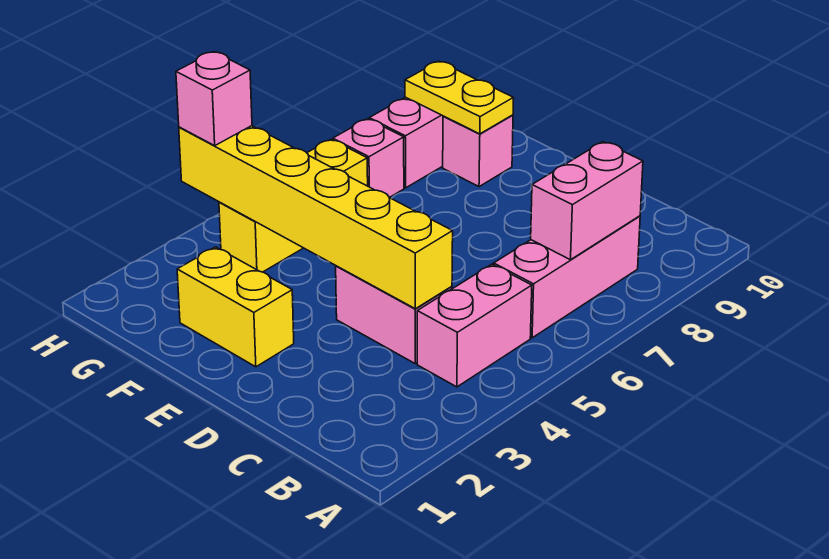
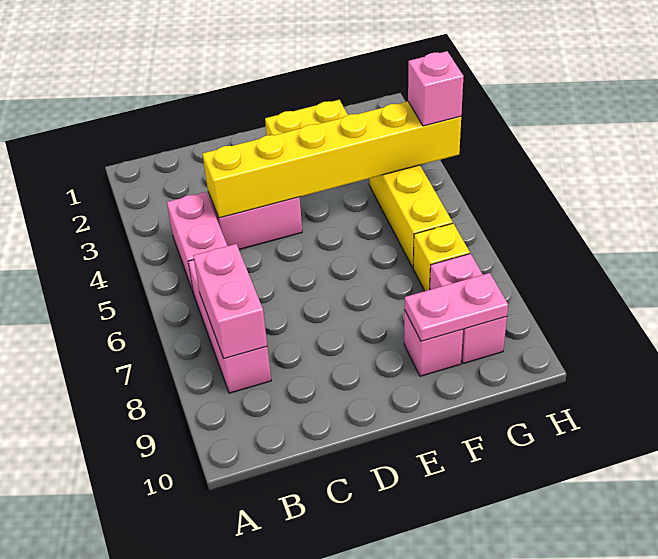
yellow 1x2 plate [405,61,514,134] -> pink 1x2 plate [404,273,508,341]
pink 1x1 brick [333,119,404,198] -> yellow 1x1 brick [413,223,470,291]

